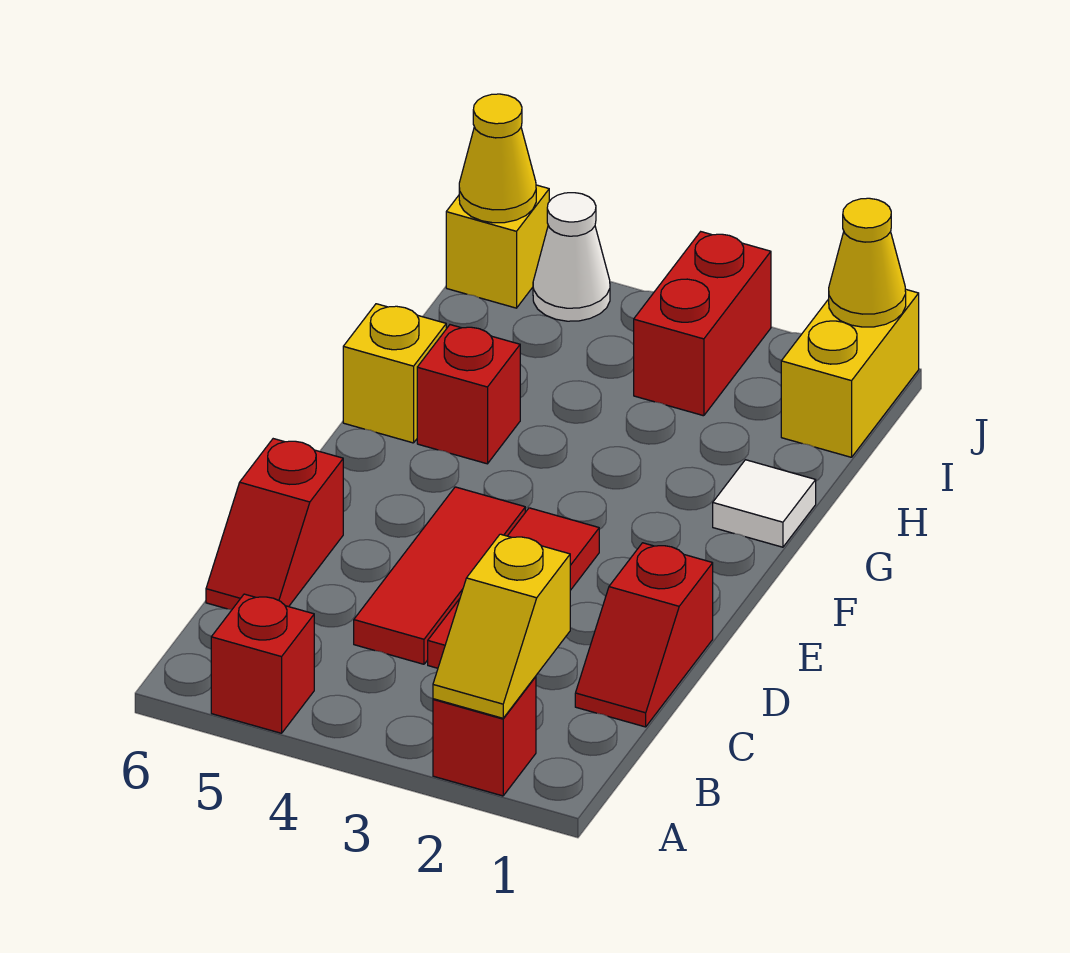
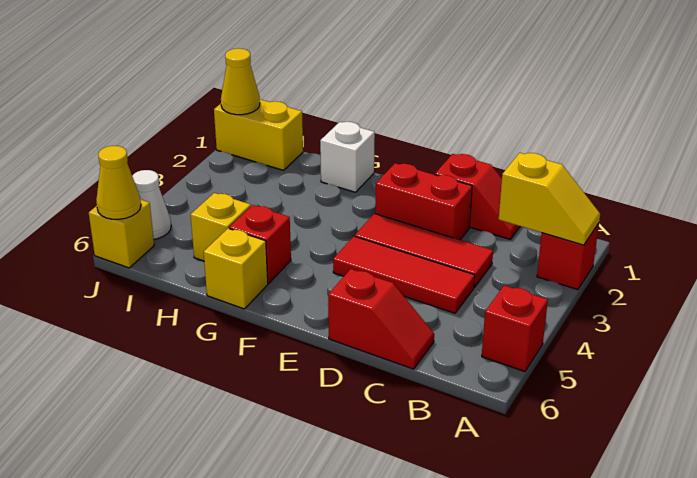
white 1x1 tile [713,460,816,547] -> white 1x1 brick [320,122,375,192]
none -> yellow 1x1 brick [191,193,251,261]
red 1x2 brick [634,232,771,416] -> red 1x2 brick moved to [375,163,472,240]

